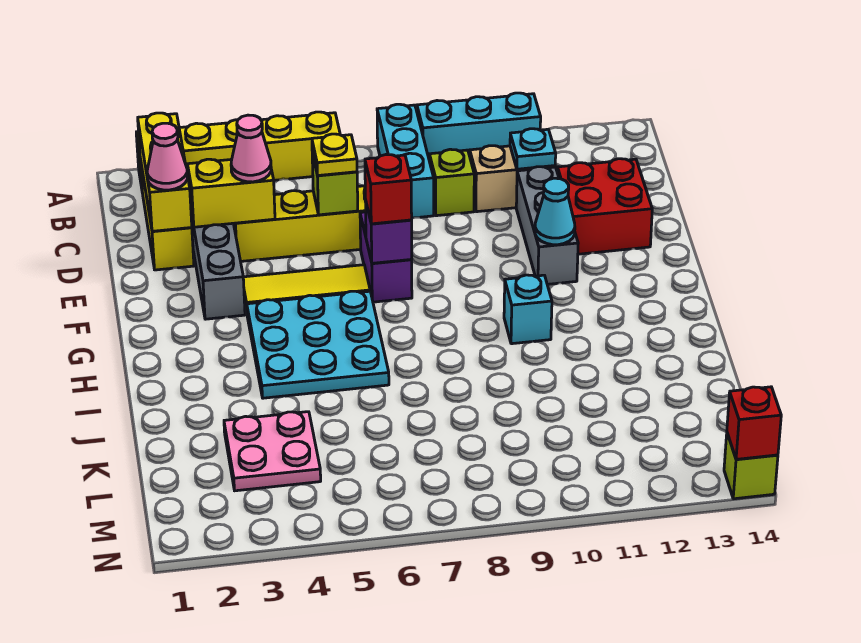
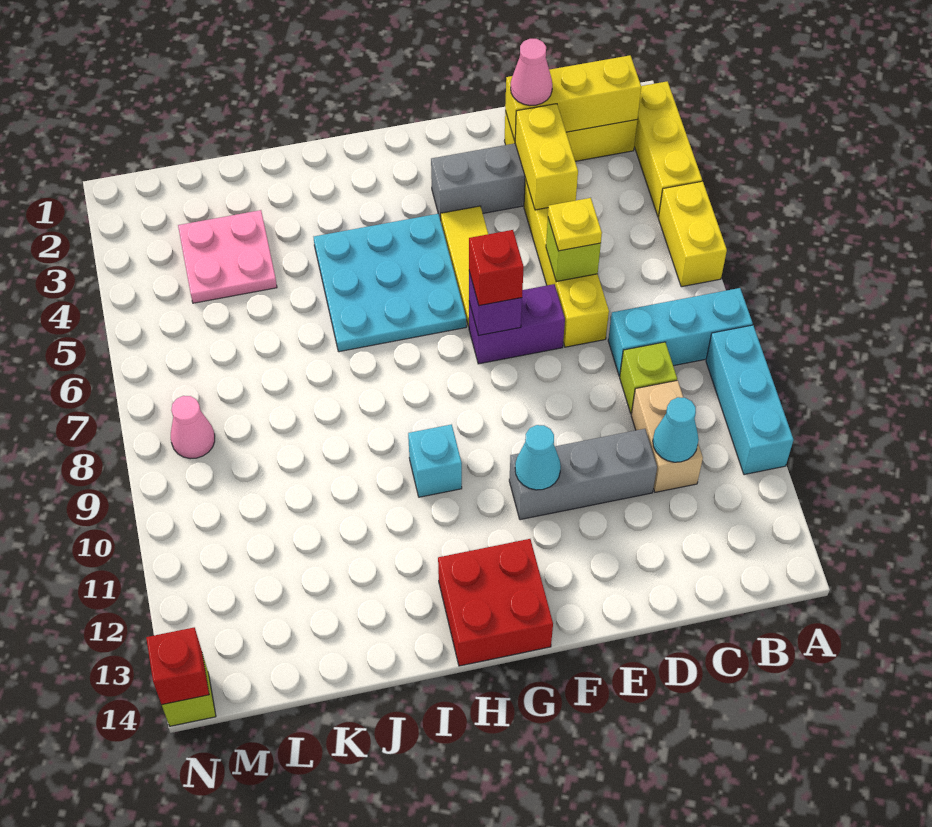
cyan 1x1 plate [510,129,556,169] -> cyan 1x1 cone [653,397,699,462]
pink 1x1 cone [231,115,271,182] -> pink 1x1 cone moved to [171,396,215,459]
red 2x2 brick [557,159,652,254] -> red 2x2 brick moved to [438,539,553,666]

